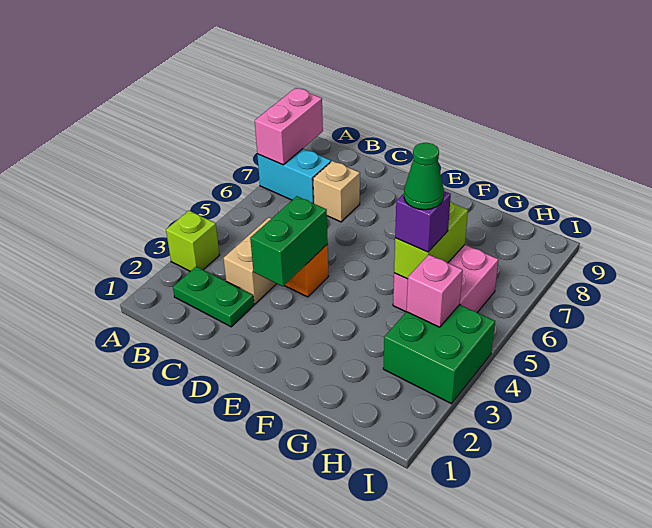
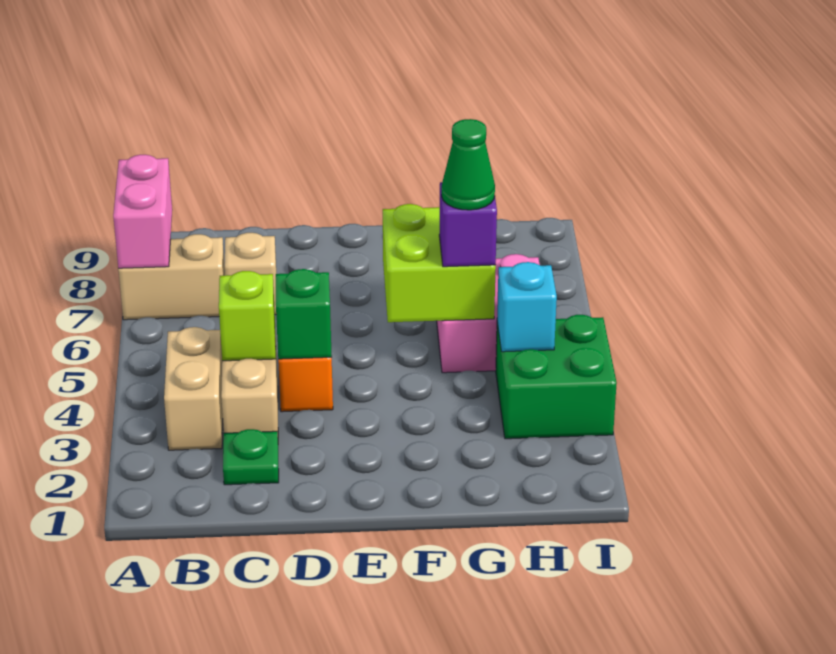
lime 1x1 brick [166,211,219,271] -> lime 1x1 brick moved to [219,271,276,361]
cyan 1x2 brick [257,149,331,204] -> tan 1x2 brick [118,234,225,320]
green 1x2 plate [173,267,254,327] -> green 1x1 plate [223,429,279,485]
none -> tan 1x2 brick [164,327,223,450]
green 1x2 brick [250,196,328,286] -> green 1x1 brick [276,269,332,359]
lime 1x2 brick [394,201,468,279] -> lime 2x2 brick [383,204,496,322]
pink 1x1 brick [406,255,463,327] -> cyan 1x1 brick [497,262,557,352]

